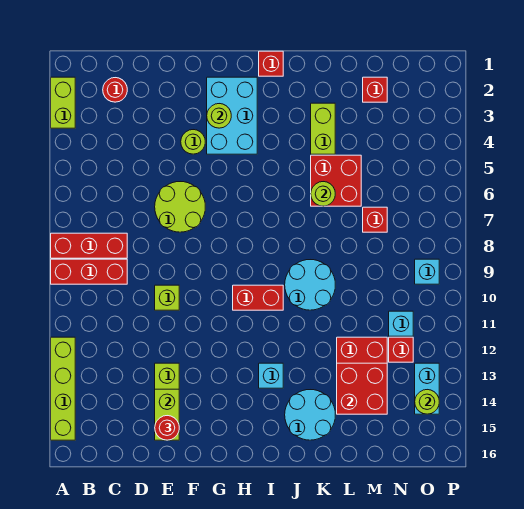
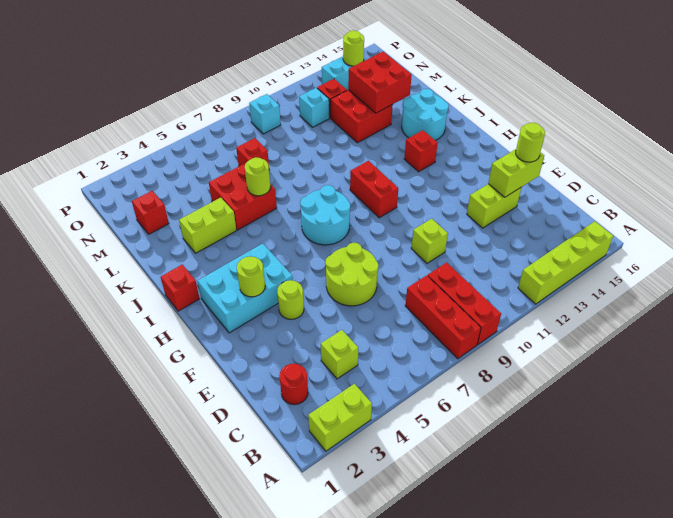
none -> lime 1x1 brick [321,330,358,379]
red 1x1 round brick [155,416,179,440] -> lime 1x1 round brick [516,123,545,162]
cyan 1x1 brick [259,363,283,388] -> red 1x1 brick [404,130,438,172]
cyan 2x2 round brick [285,260,335,310] -> cyan 2x2 round brick moved to [300,185,350,245]

